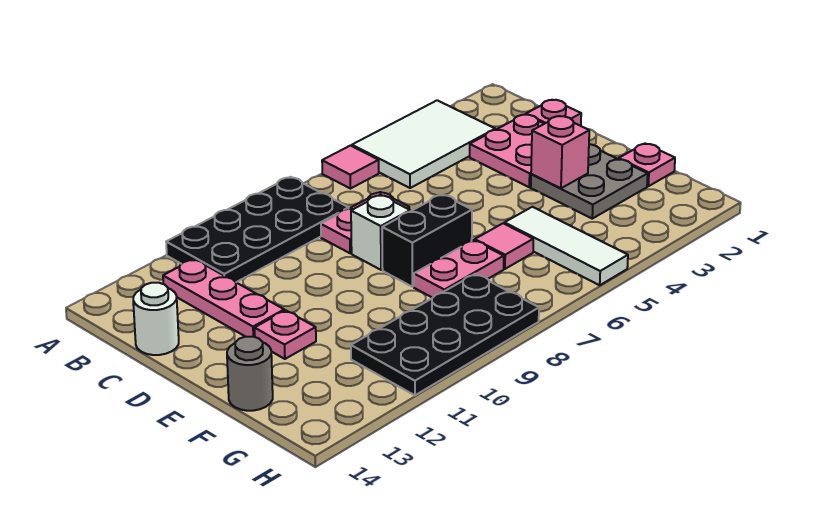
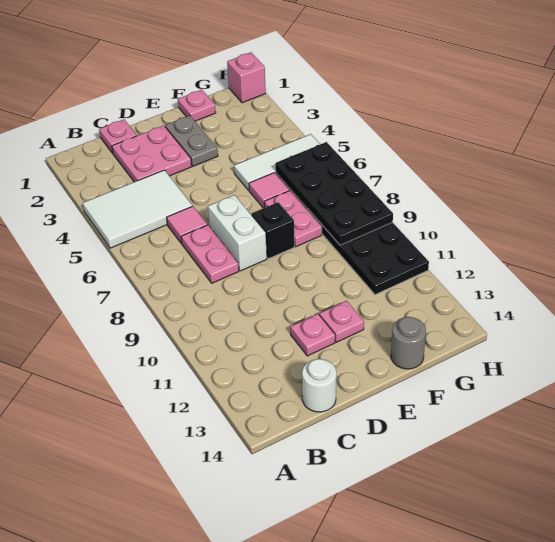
white 2x3 tile [352,100,495,188] -> white 2x3 tile turned to [83,170,192,248]
pink 1x1 tile [322,146,379,189] -> pink 1x1 tile moved to [167,206,207,244]
black 2x4 plate [166,177,349,282] -> black 2x4 plate moved to [275,142,393,245]
pink 1x3 plate [163,259,284,337] -> pink 1x1 plate [290,314,335,356]
white 1x1 brick [351,195,410,270] -> white 1x2 brick [208,195,267,271]
grey 2x2 plate [531,144,648,219] -> grey 1x2 plate [165,115,218,166]
pink 1x1 brick [531,116,589,188] -> pink 1x1 brick moved to [227,52,266,103]
black 1x2 brick [382,194,472,287] -> black 1x1 brick [252,202,294,259]

